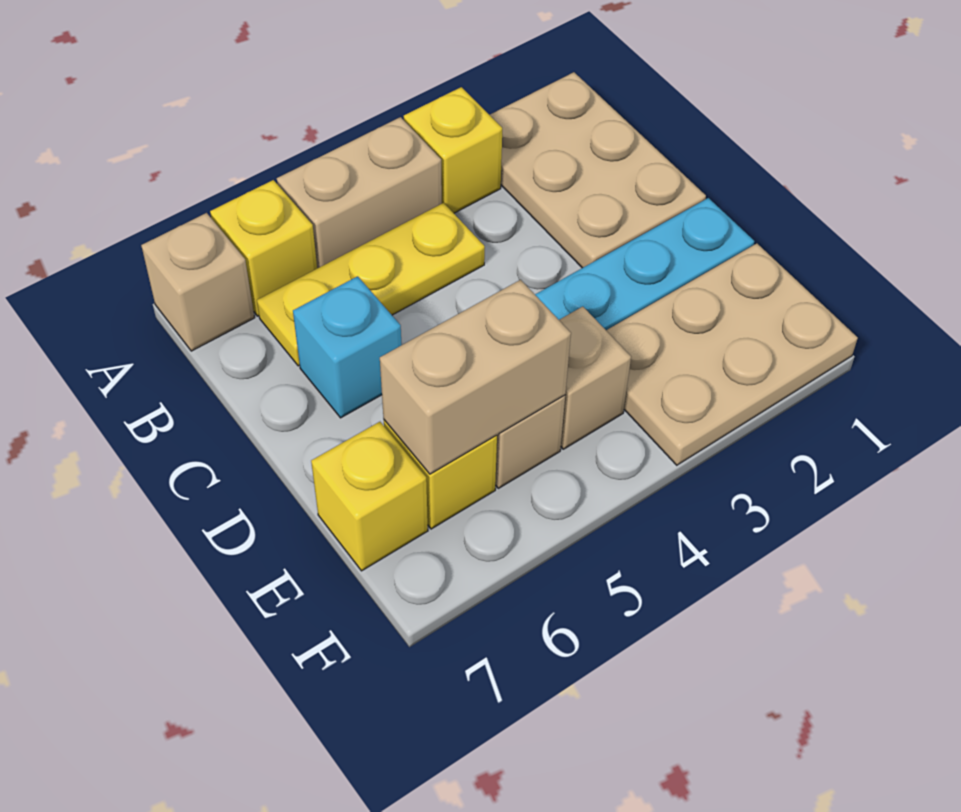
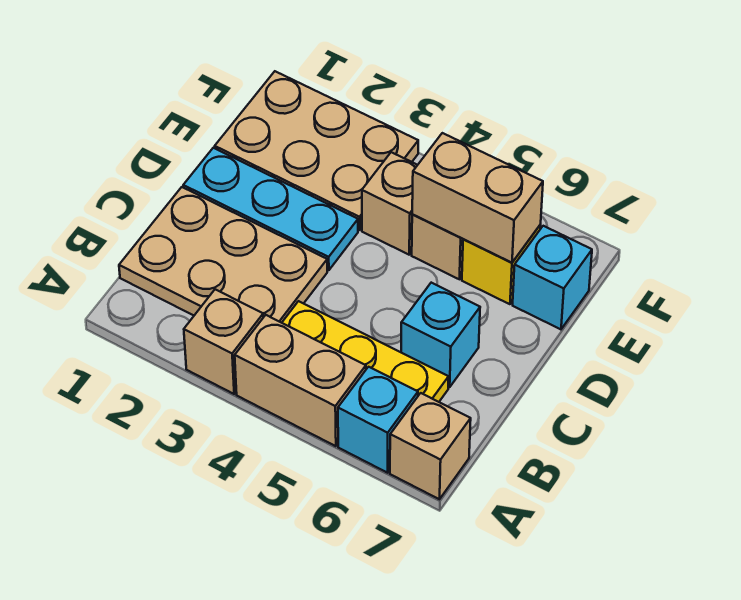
tan 2x3 plate [490,72,706,268] -> tan 2x3 plate turned to [119,187,327,323]
yellow 1x1 brick [404,87,502,213] -> tan 1x1 brick [184,289,263,394]
yellow 1x1 brick [210,180,317,316] -> cyan 1x1 brick [338,367,418,473]
yellow 1x1 brick [311,422,428,571] -> cyan 1x1 brick [513,226,592,329]

